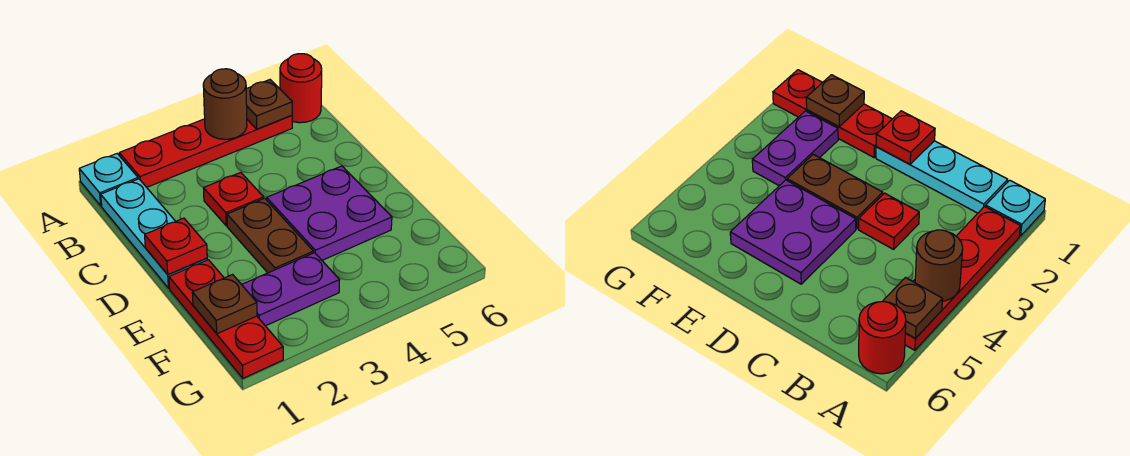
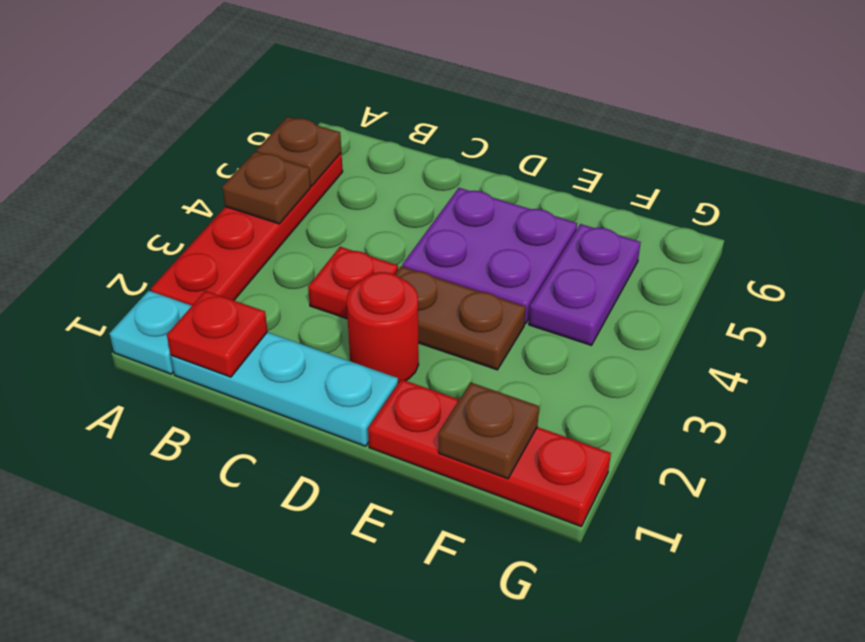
brown 1x1 round brick [203,69,247,139] -> brown 1x1 plate [222,152,311,224]
red 1x1 round brick [280,54,322,123] -> red 1x1 round brick moved to [347,272,419,383]
red 1x1 plate [145,218,207,274] -> red 1x1 plate moved to [167,291,268,377]
purple 1x2 plate [242,253,339,326] -> purple 1x2 plate moved to [529,224,641,345]

